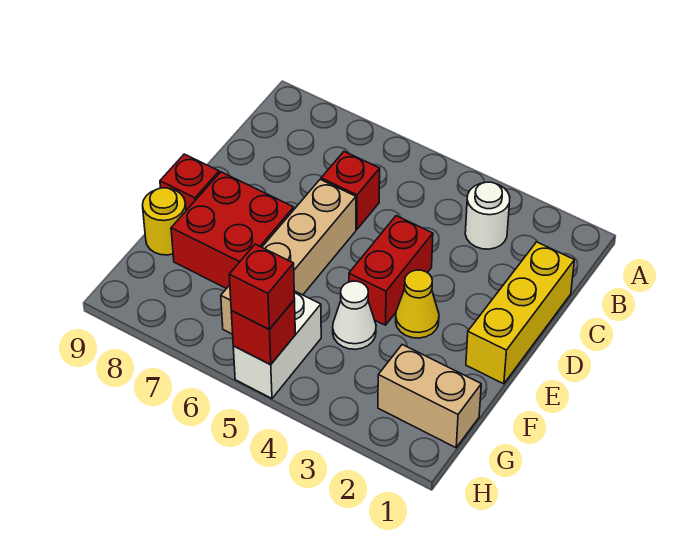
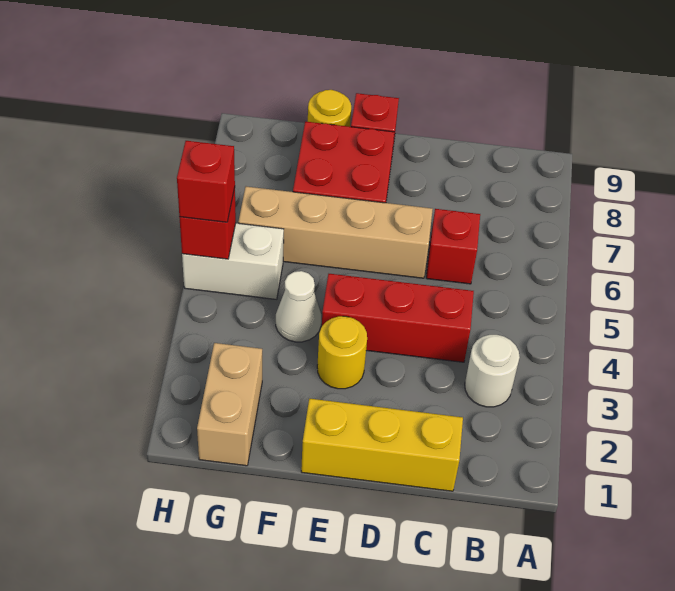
red 1x2 brick [349,216,433,325] -> red 1x3 brick [322,274,474,362]
yellow 1x1 cone [396,270,439,338] -> yellow 1x1 round brick [317,316,367,389]

